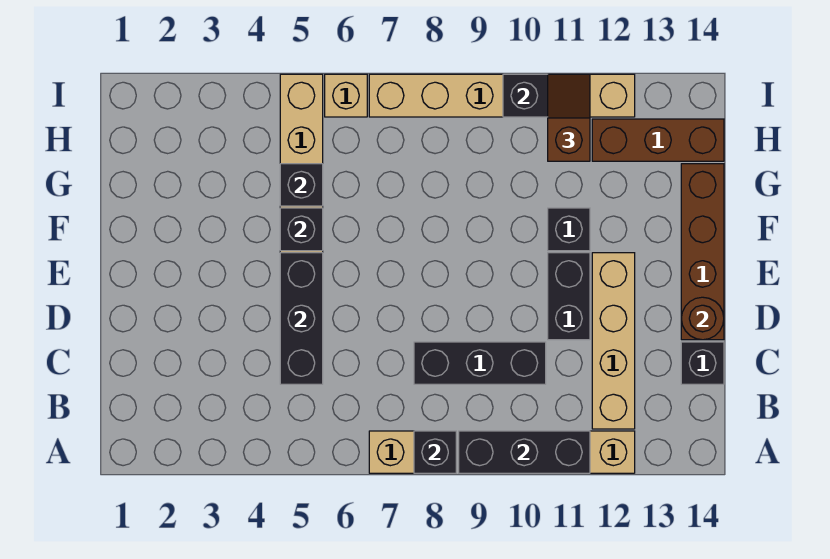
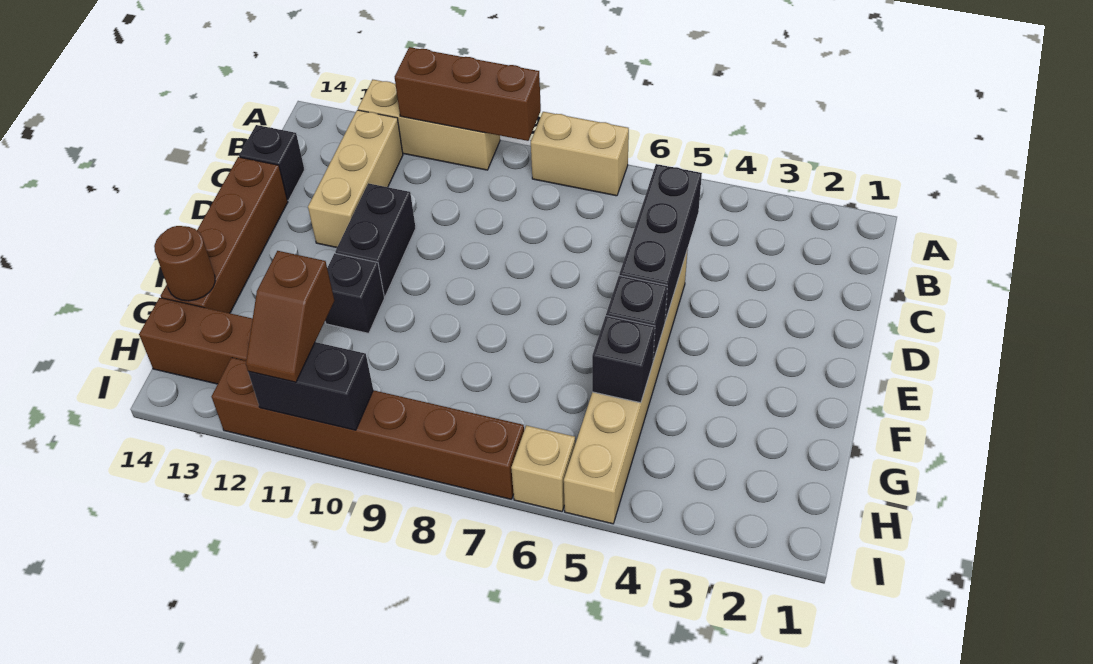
black 1x1 brick [414,431,456,473] -> none
black 1x3 brick [459,431,590,473] -> brown 1x3 brick [395,47,541,141]
tan 1x4 brick [592,253,635,429] -> tan 1x3 brick [308,110,403,248]
black 1x3 brick [414,342,546,384] -> none
brown 1x1 round brick [681,297,724,340] -> brown 1x1 round brick moved to [154,226,215,301]
tan 1x6 brick [369,74,635,117] -> brown 1x6 brick [212,358,524,499]

